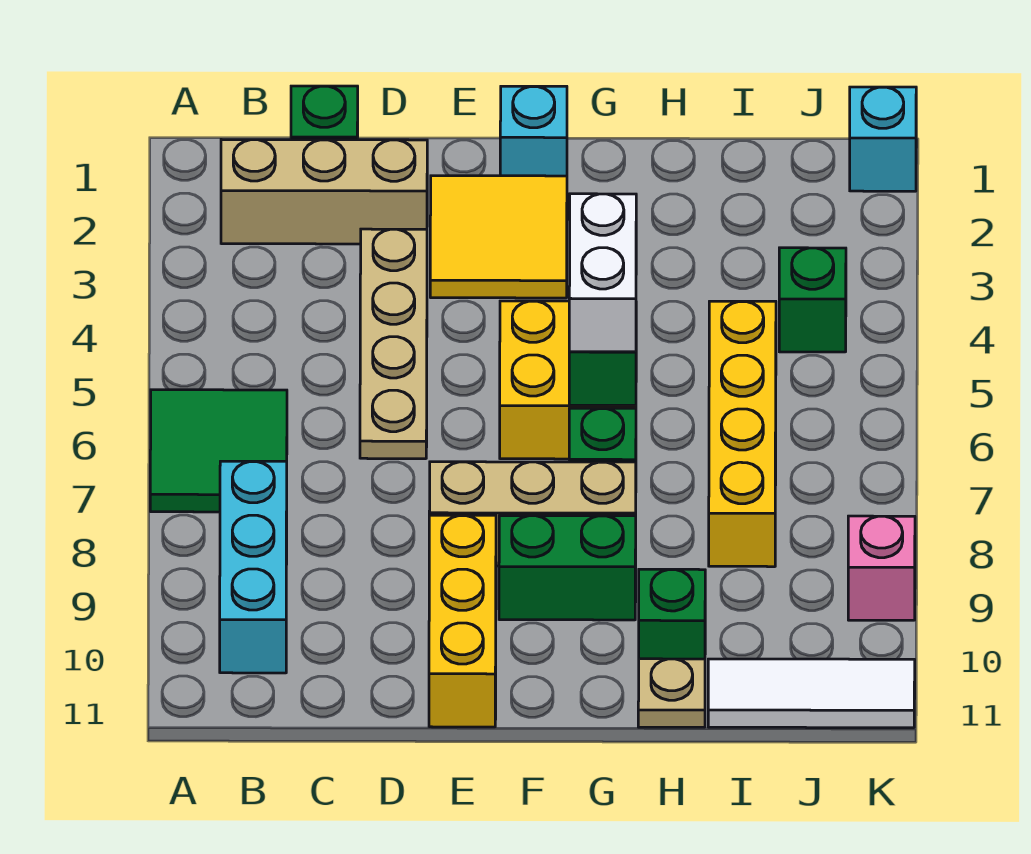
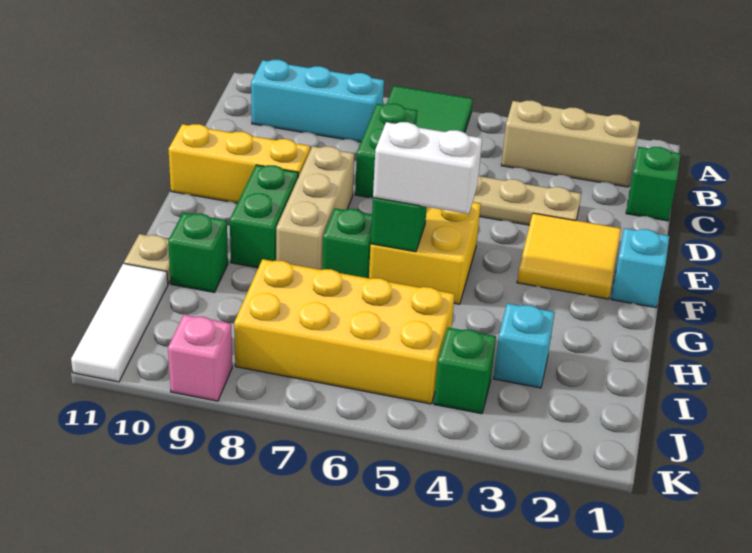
tan 1x3 brick [221,139,427,244] -> tan 1x3 brick turned to [501,101,640,187]
none -> green 1x2 brick [355,104,417,198]
yellow 1x4 brick [709,301,776,567] -> yellow 2x4 brick [234,259,455,404]
cyan 1x1 brick [850,87,916,191] -> cyan 1x1 brick moved to [494,303,555,388]

